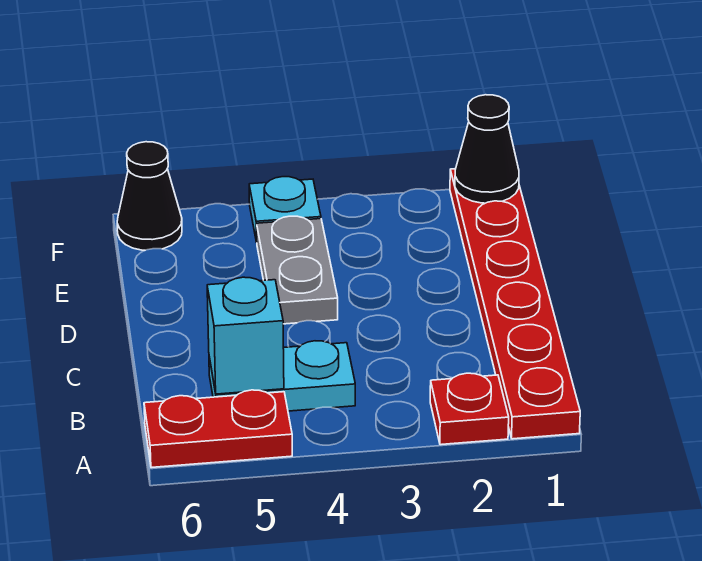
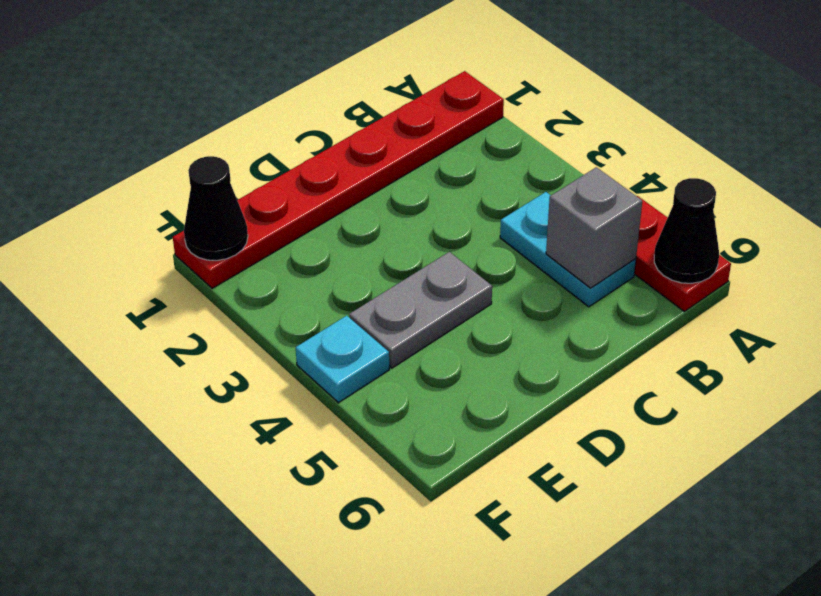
red 1x1 plate [430,373,509,445] -> none
cyan 1x1 brick [207,277,284,394] -> grey 1x1 brick [546,167,642,288]
black 1x1 cone [117,142,182,250] -> black 1x1 cone moved to [654,178,719,283]

